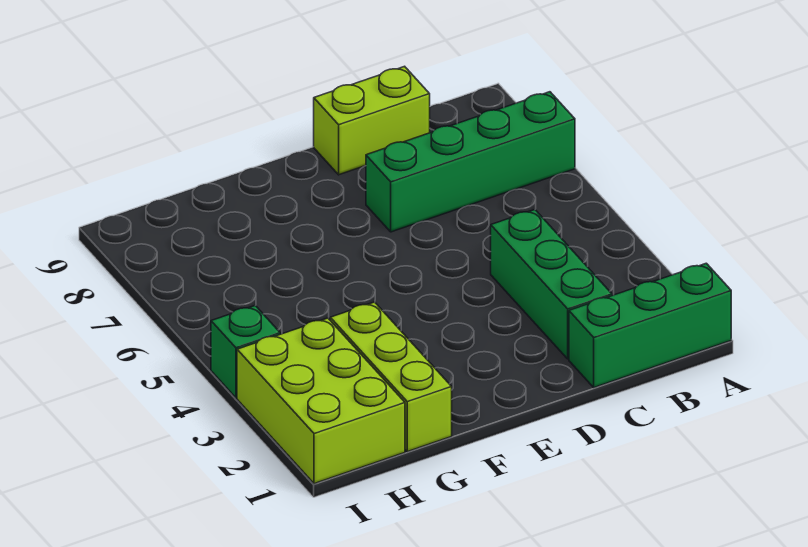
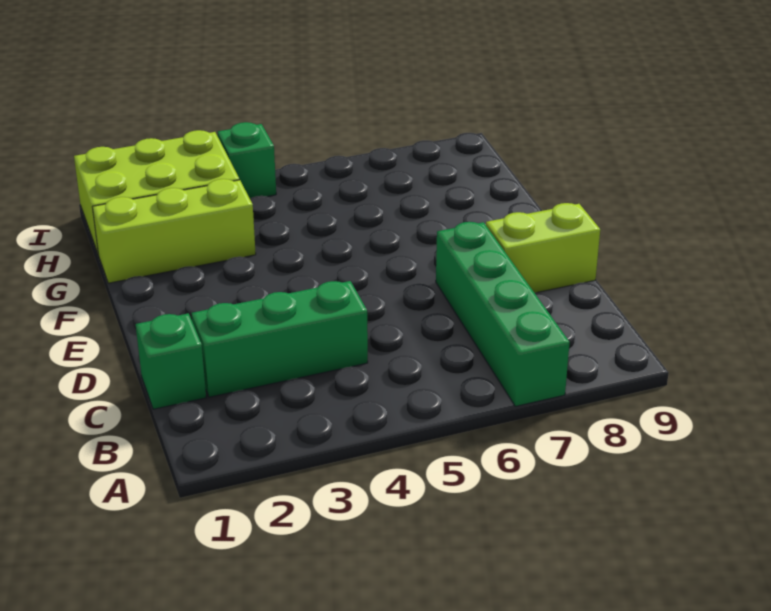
green 1x3 brick [569,263,731,388] -> green 1x1 brick [136,313,206,409]
lime 1x2 brick [314,66,430,175] -> lime 1x2 brick turned to [486,203,600,293]

